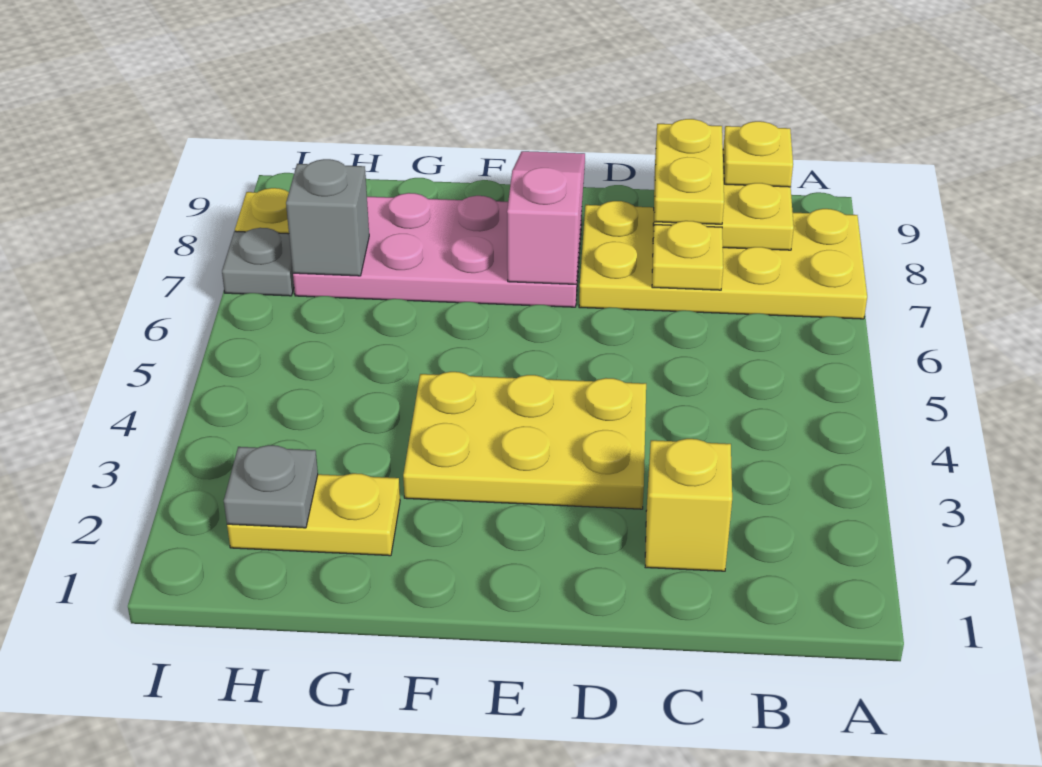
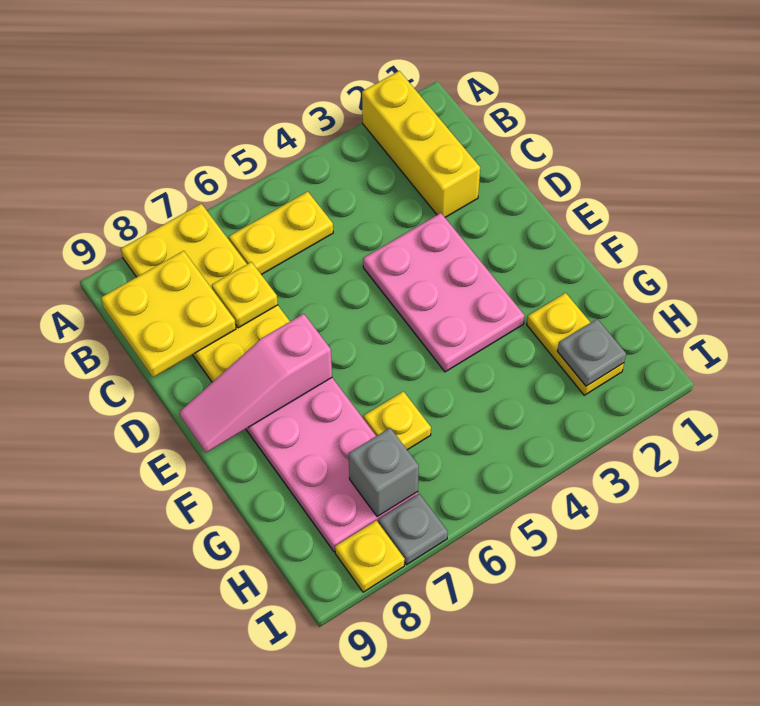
yellow 1x1 plate [723,121,793,187] -> yellow 1x1 plate moved to [364,391,431,450]
yellow 1x1 brick [645,439,732,571] -> yellow 1x3 brick [362,71,480,217]
yellow 1x2 plate [654,119,724,224] -> yellow 1x2 plate moved to [229,192,333,275]
yellow 2x3 plate [403,372,646,509] -> pink 2x3 plate [363,213,524,372]

